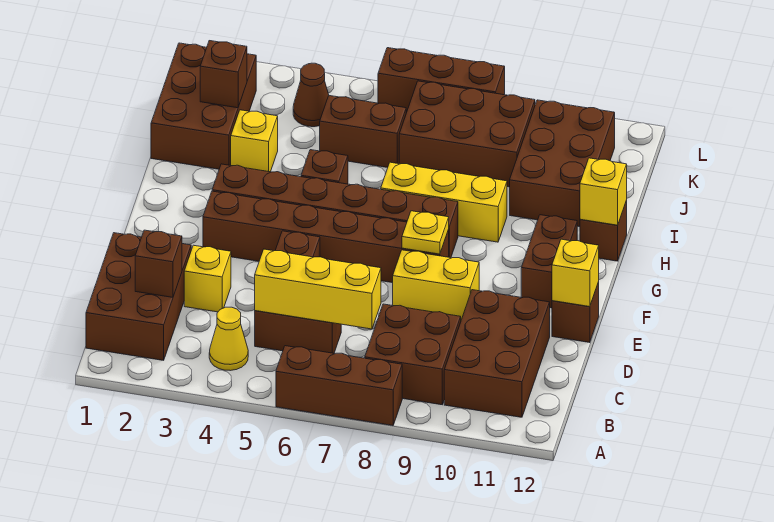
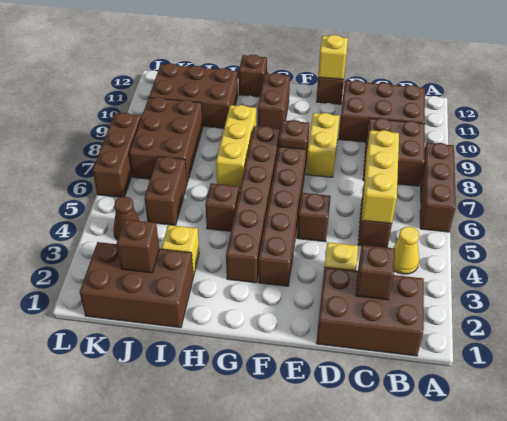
yellow 1x1 plate [402,211,449,254] -> brown 1x1 plate [279,120,309,150]
brown 1x2 brick [521,215,577,308] -> brown 1x2 brick turned to [258,73,290,129]
yellow 1x1 brick [580,158,627,225] -> none

